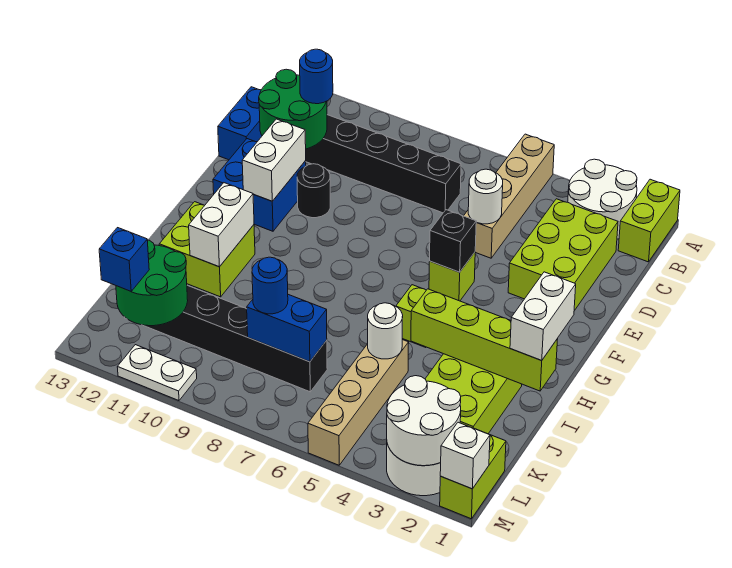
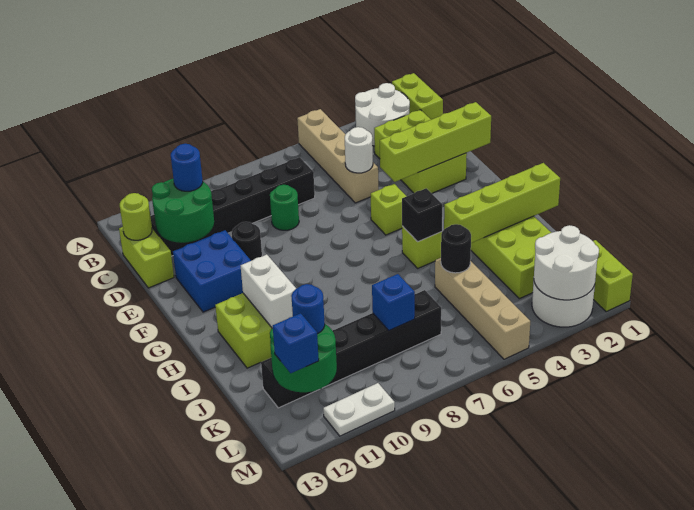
blue 1x2 brick [218,87,262,160] -> lime 1x2 brick [119,227,174,288]
none -> lime 1x1 round brick [120,193,152,240]
none -> green 1x1 round brick [270,185,299,230]
none -> lime 1x4 brick [380,102,491,182]
white 1x2 brick [242,119,306,201] -> none
black 1x1 brick [430,210,476,272] -> black 1x1 brick moved to [402,188,442,242]
white 1x2 brick [510,272,576,361] -> none
white 1x1 round brick [368,303,403,359] -> black 1x1 round brick [441,224,471,273]
blue 1x2 brick [247,295,327,362] -> blue 1x1 brick [372,274,415,330]
blue 1x1 round brick [252,257,288,314] -> blue 1x1 round brick moved to [291,284,325,334]
white 1x1 brick [440,422,490,489] -> none

